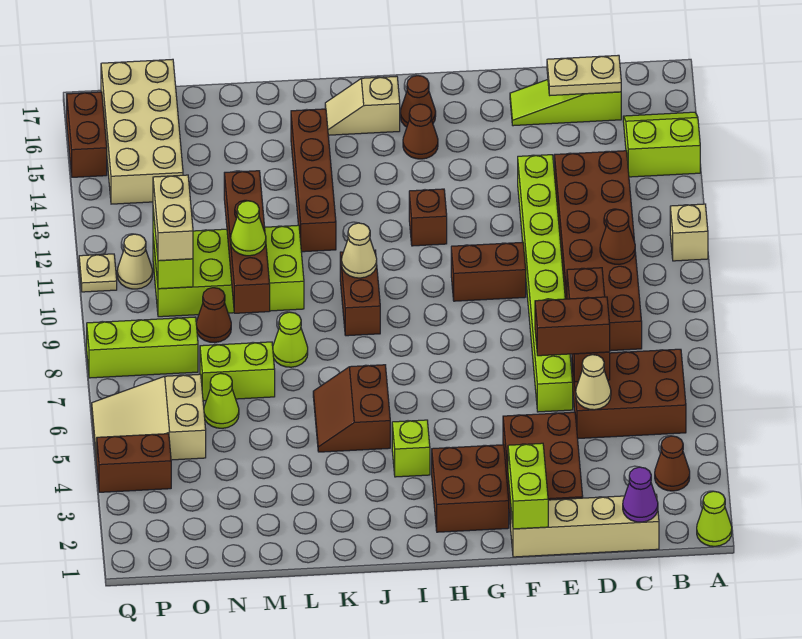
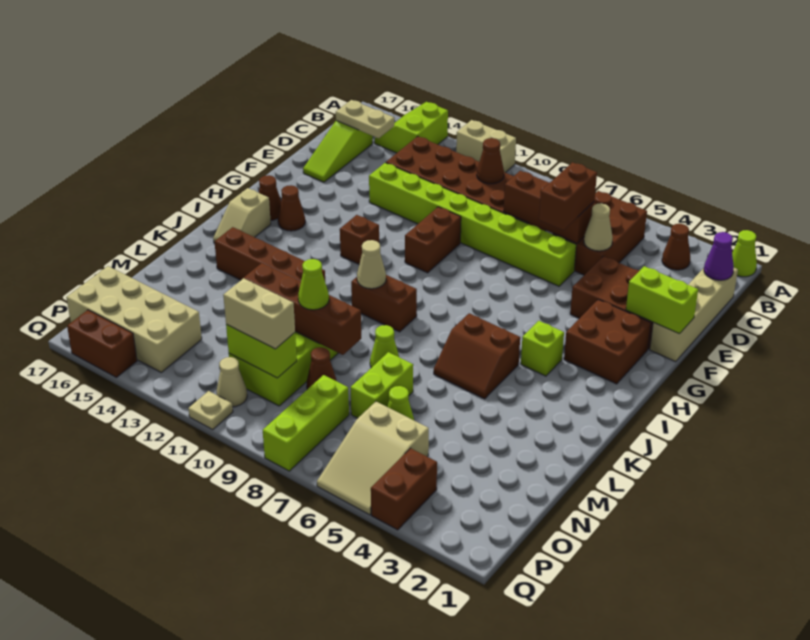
tan 1x1 brick [670,204,708,261] -> tan 1x2 brick [456,120,516,173]
tan 1x2 plate [547,55,621,95] -> tan 1x2 plate turned to [336,100,394,138]

